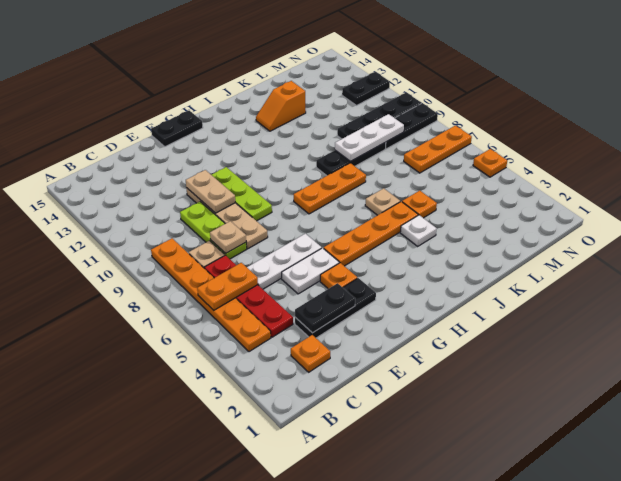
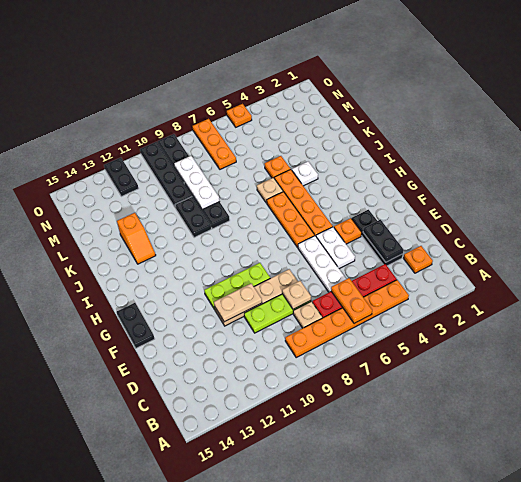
orange 1x3 plate [294,163,366,214] -> orange 1x3 plate moved to [267,192,315,248]
none -> black 1x2 plate [175,197,211,238]

